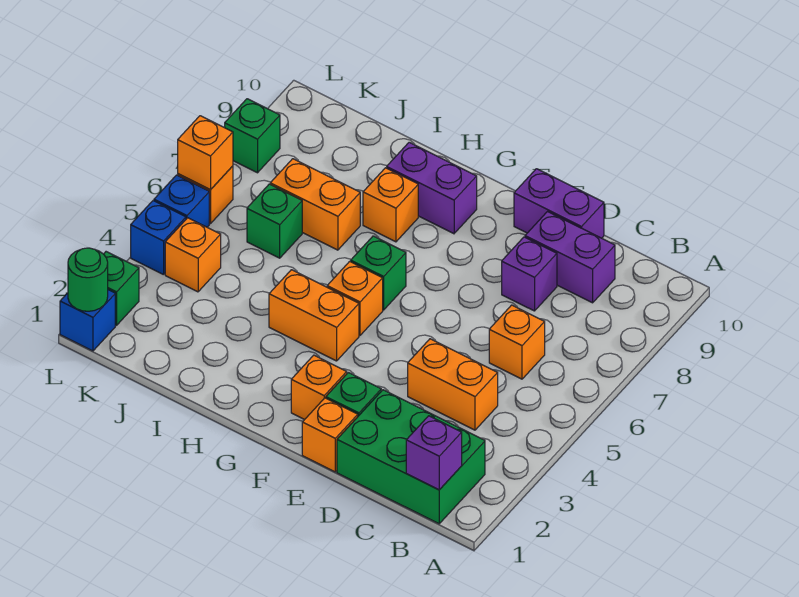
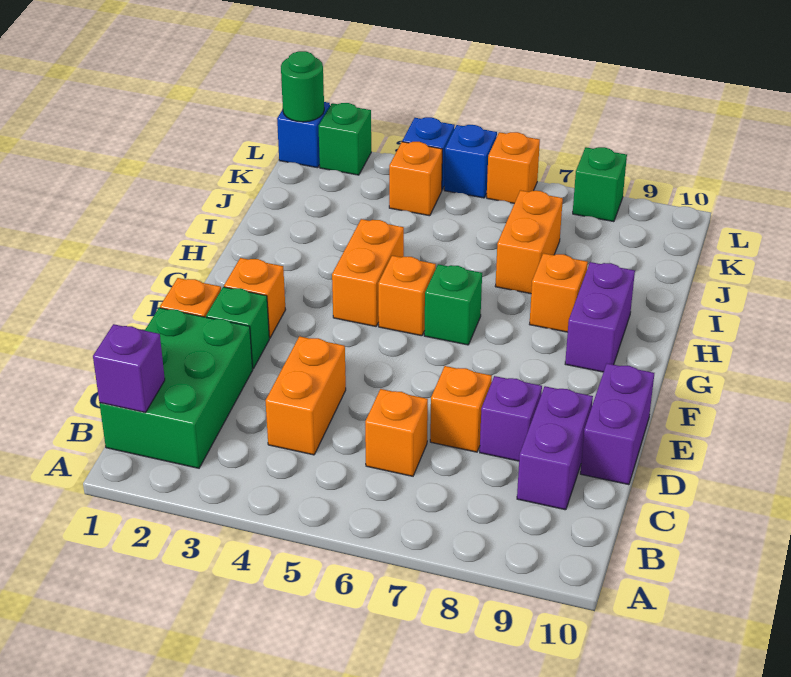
green 1x1 brick [247,184,302,258] -> none
orange 1x1 brick [178,116,233,190] -> orange 1x1 brick moved to [430,366,492,452]

